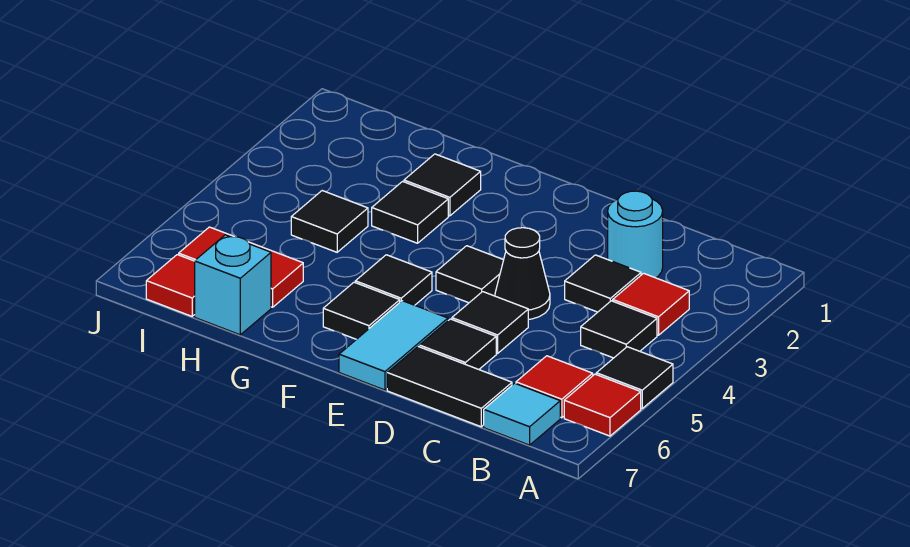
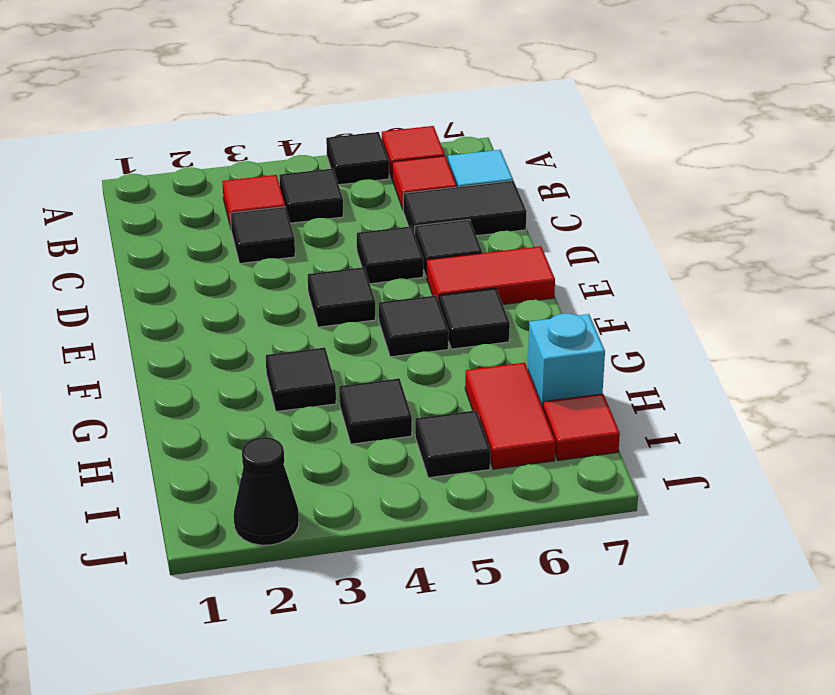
cyan 1x1 round brick [608,191,663,278] -> none
black 1x2 tile [387,347,512,427] -> black 1x2 tile turned to [403,181,527,236]
black 1x1 cone [495,228,550,319] -> black 1x1 cone moved to [234,437,299,545]
cyan 1x2 tile [339,301,448,390] -> red 1x2 tile [427,246,555,304]
black 1x1 tile [404,154,481,216] -> black 1x1 tile moved to [415,410,490,478]

